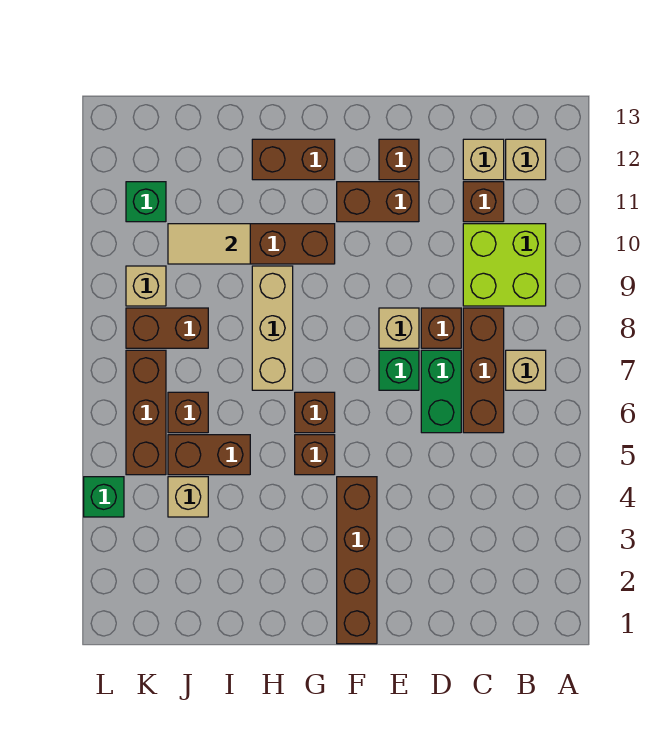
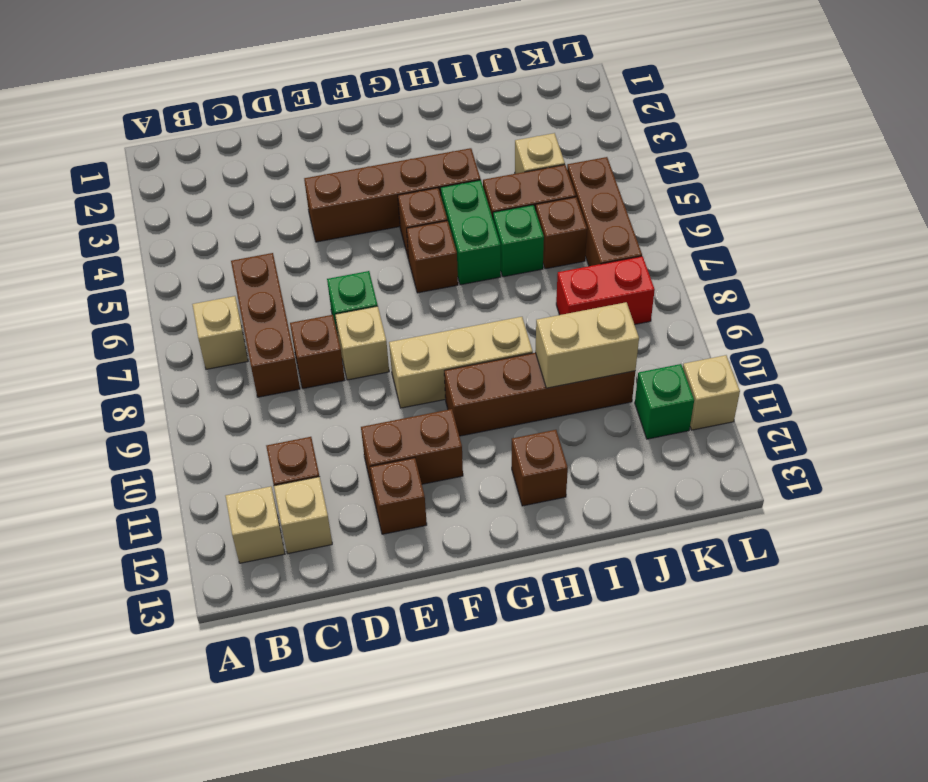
lime 2x2 brick [463,224,546,306] -> none
green 1x2 brick [421,350,461,433] -> green 1x2 brick moved to [441,180,501,285]
brown 1x4 brick [337,477,377,644] -> brown 1x4 brick turned to [304,148,481,242]
brown 1x2 brick [252,139,335,180] -> brown 1x1 brick [512,430,568,506]
tan 1x3 brick [252,266,293,390] -> tan 1x3 brick turned to [389,317,533,408]
tan 1x2 tile [168,224,250,264] -> tan 1x2 brick [535,302,639,388]
brown 1x2 brick [126,308,208,348] -> red 1x2 brick [556,256,655,324]
tan 1x1 brick [126,266,166,306] -> tan 1x1 brick moved to [683,355,740,430]
green 1x1 brick [84,477,124,517] -> green 1x1 brick moved to [493,205,544,277]

